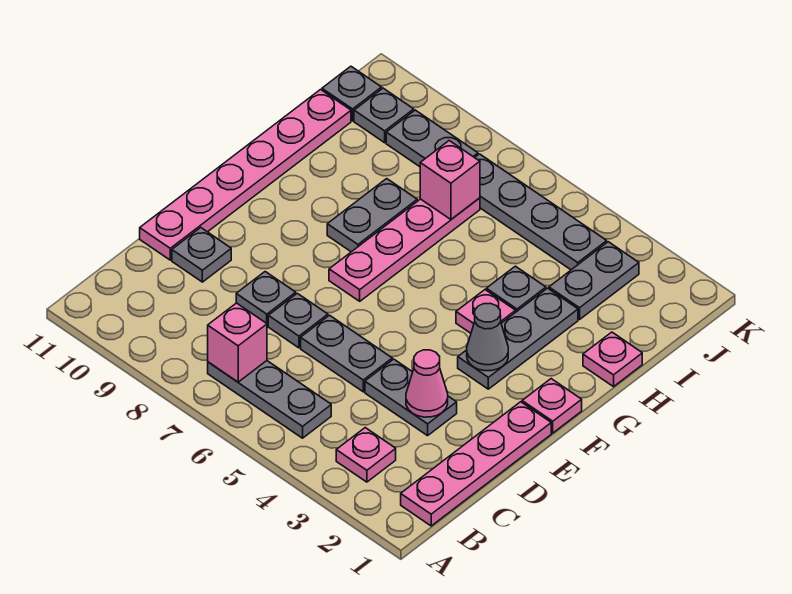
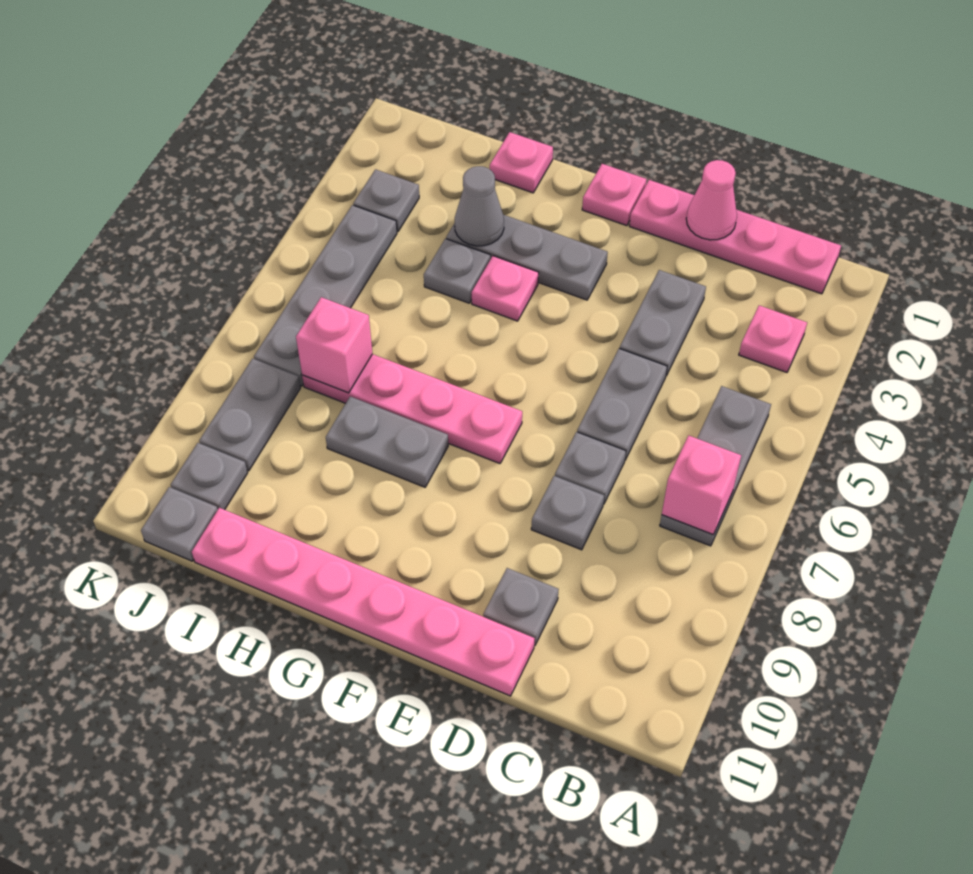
pink 1x1 cone [406,350,448,417] -> pink 1x1 cone moved to [686,160,737,240]
grey 1x1 cone [467,303,508,371] -> grey 1x1 cone moved to [455,166,504,246]
grey 1x2 plate [549,242,639,319] -> grey 1x1 plate [353,169,419,232]

